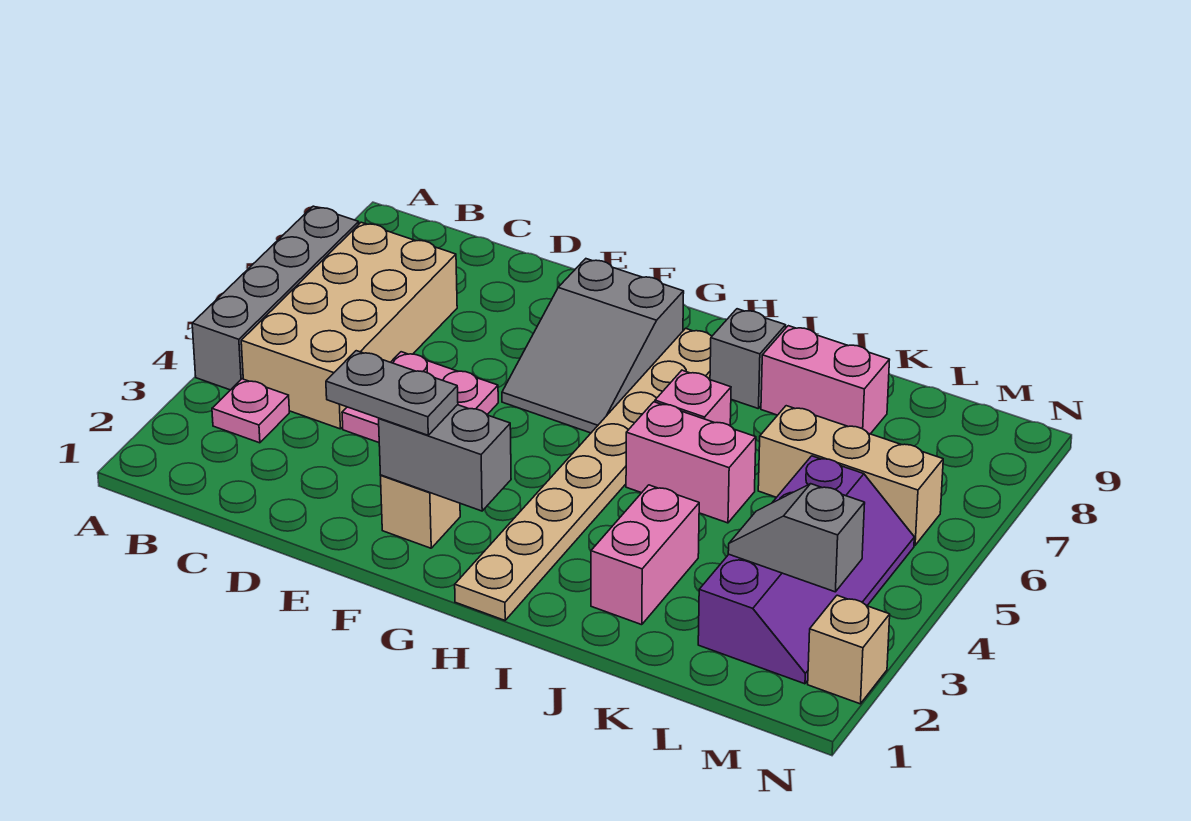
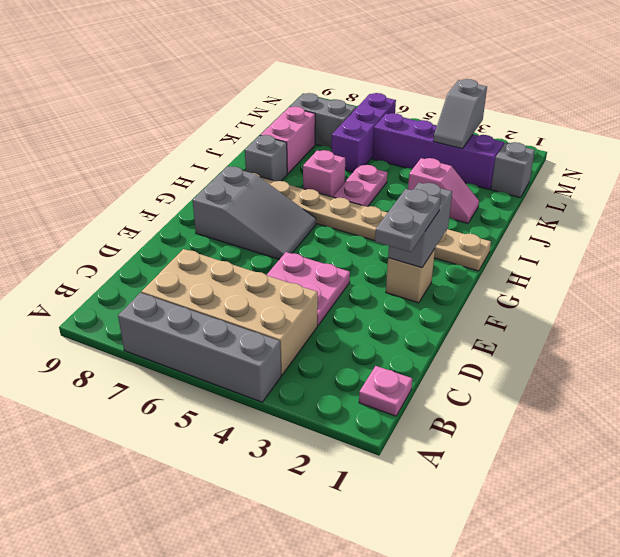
pink 1x1 plate [212,379,289,443] -> pink 1x1 plate moved to [359,366,412,416]
pink 1x2 brick [626,402,756,523] -> pink 1x2 plate [333,165,387,207]
pink 1x2 brick [591,485,699,625] -> pink 1x2 slope [408,158,479,223]
tan 1x3 brick [758,406,943,545] -> purple 1x3 brick [332,93,396,172]
none -> grey 1x1 brick [491,142,535,197]
none -> grey 1x2 brick [290,93,356,149]
tan 1x1 brick [808,595,890,704] -> none

